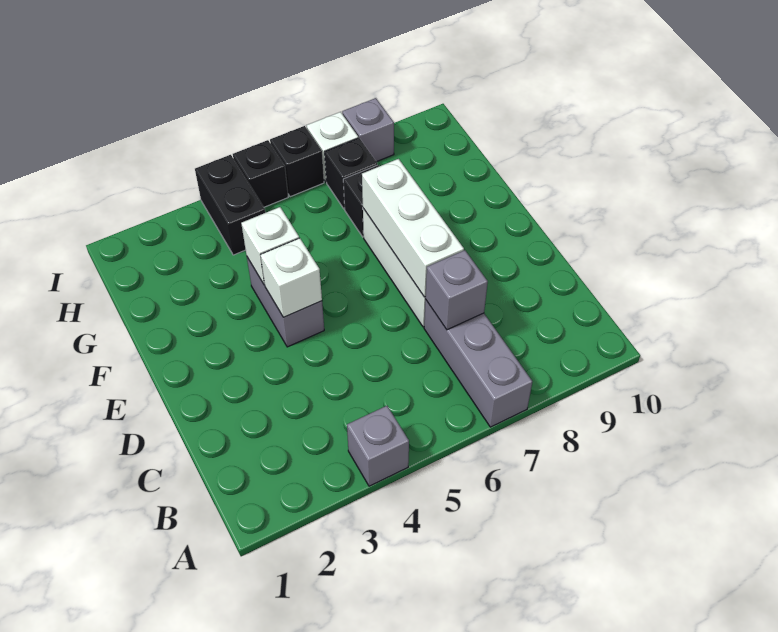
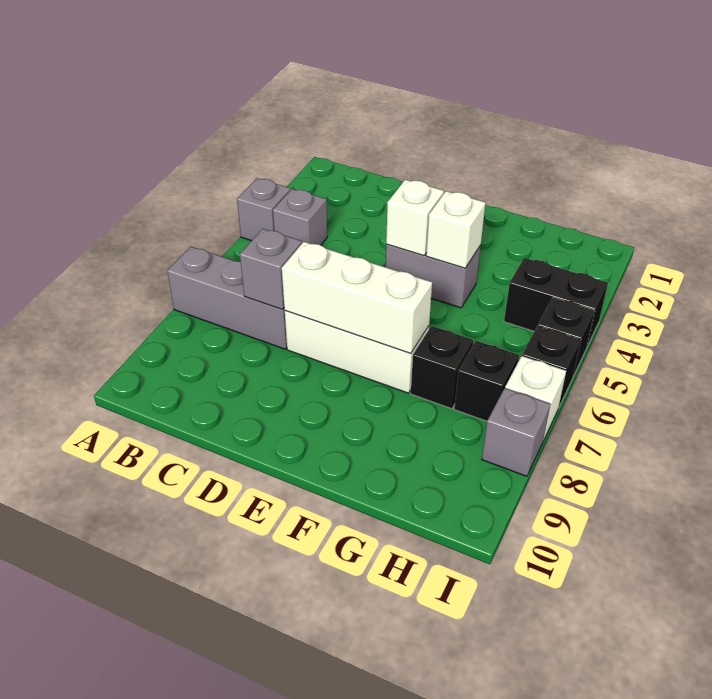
none -> grey 1x1 brick [273,189,327,245]

